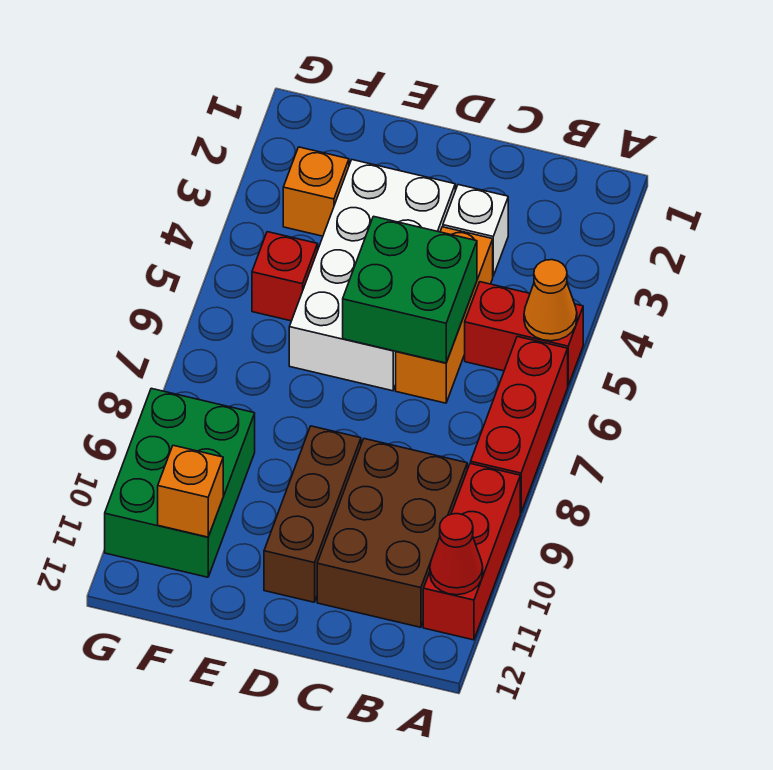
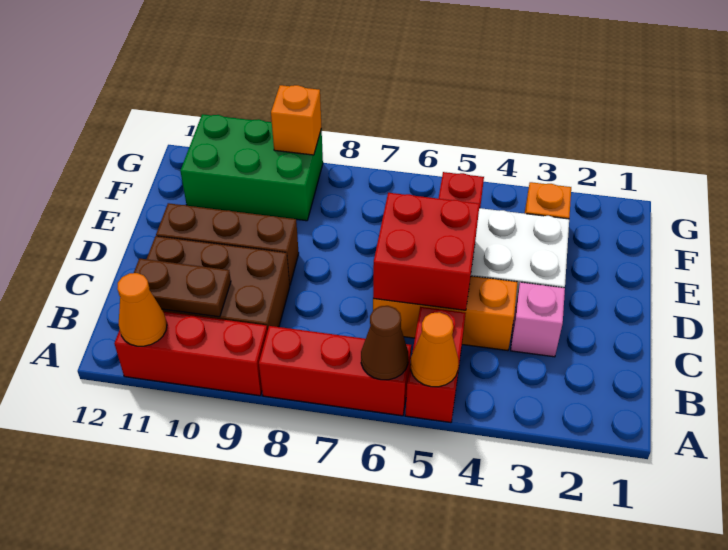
none -> brown 1x1 cone [361,306,408,380]
red 1x1 cone [430,514,483,595] -> orange 1x1 cone [117,273,167,346]
none -> brown 1x2 plate [134,258,231,317]
white 1x1 brick [443,185,508,276] -> pink 1x1 brick [511,282,565,357]
green 2x2 brick [343,216,477,363] -> red 2x2 brick [373,193,480,310]
orange 1x1 brick [158,445,223,537] -> orange 1x1 brick moved to [271,85,321,155]

